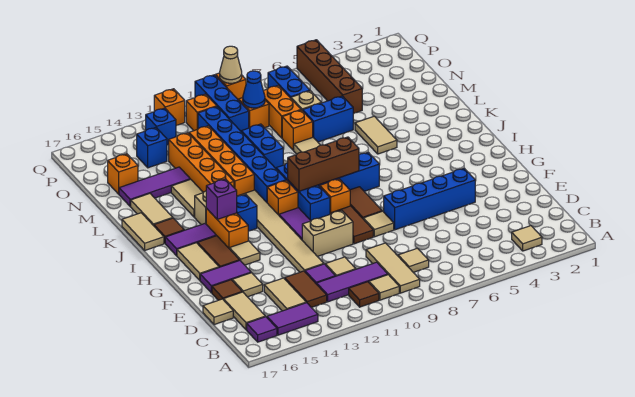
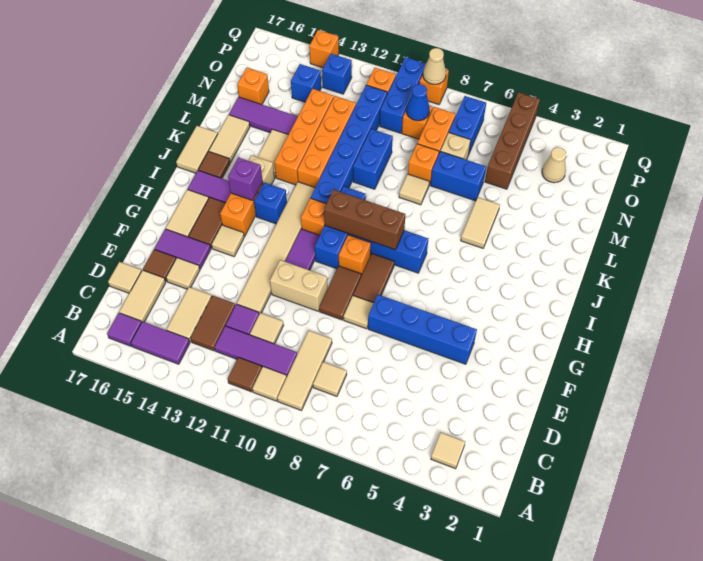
none -> tan 1x1 cone [542,147,566,183]
orange 1x1 brick [154,89,185,126] -> orange 1x1 brick moved to [309,30,339,68]

